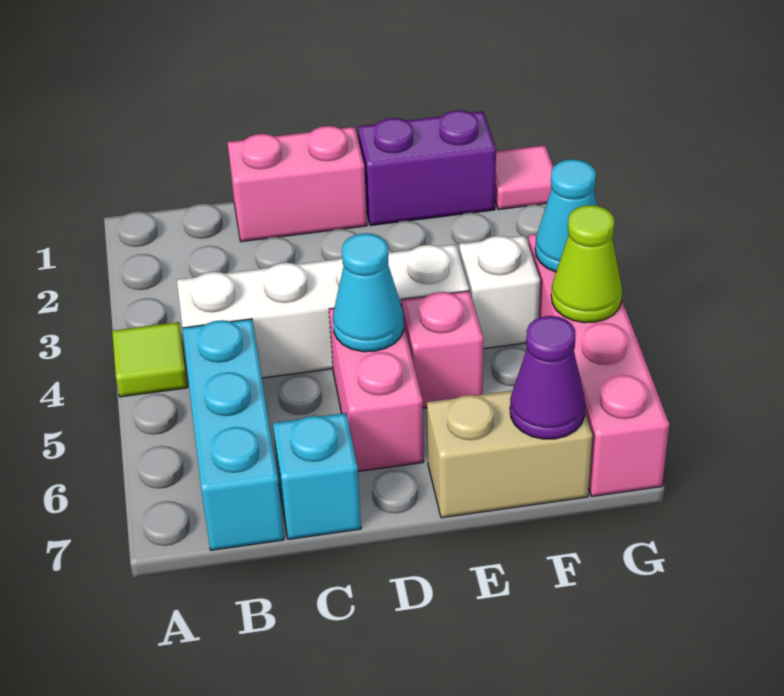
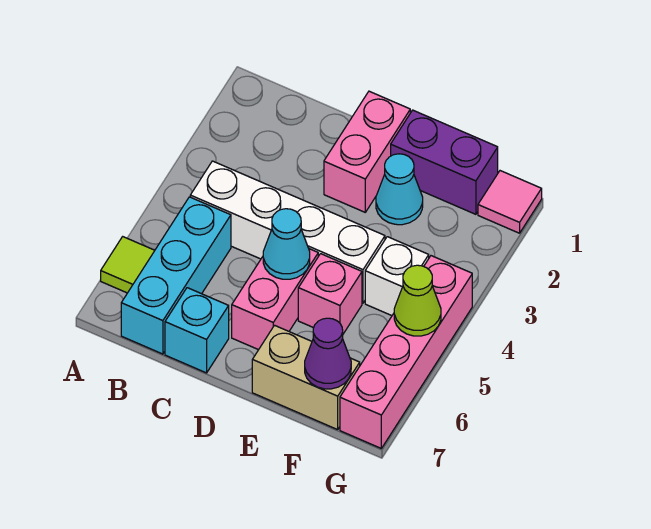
lime 1x1 tile [112,322,188,397] -> lime 1x1 tile moved to [101,237,155,293]
pink 1x2 brick [228,126,367,242] -> pink 1x2 brick turned to [324,91,410,212]
cyan 1x1 cone [535,159,597,272] -> cyan 1x1 cone moved to [376,154,423,225]

